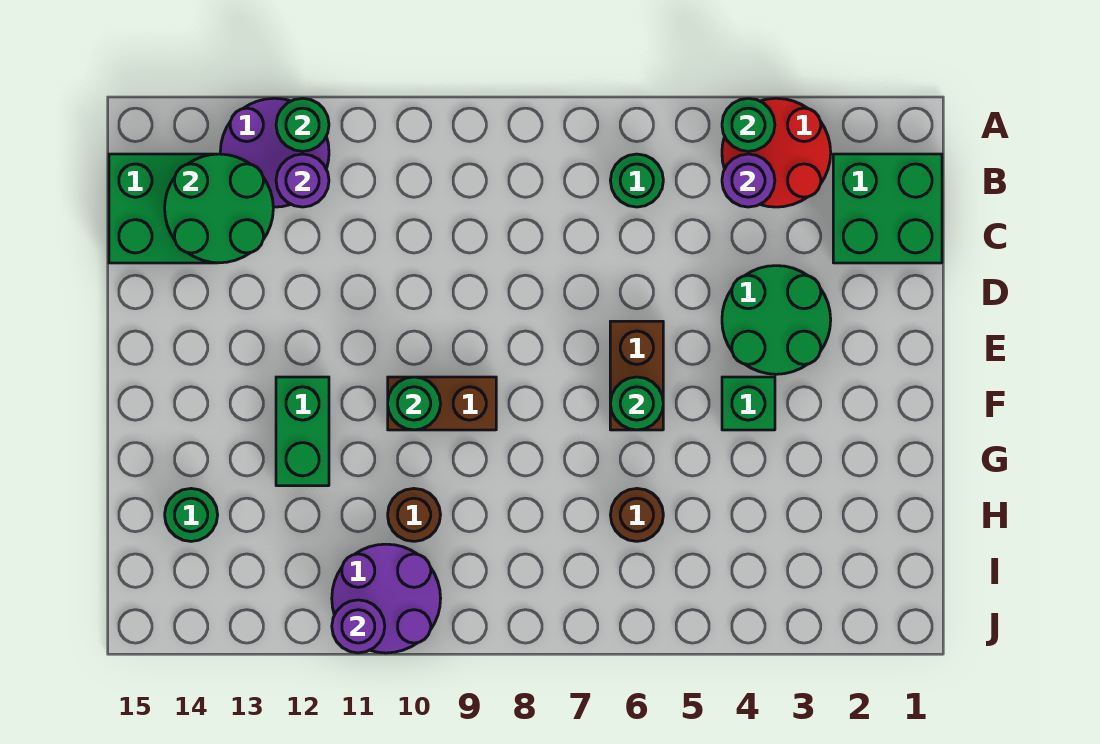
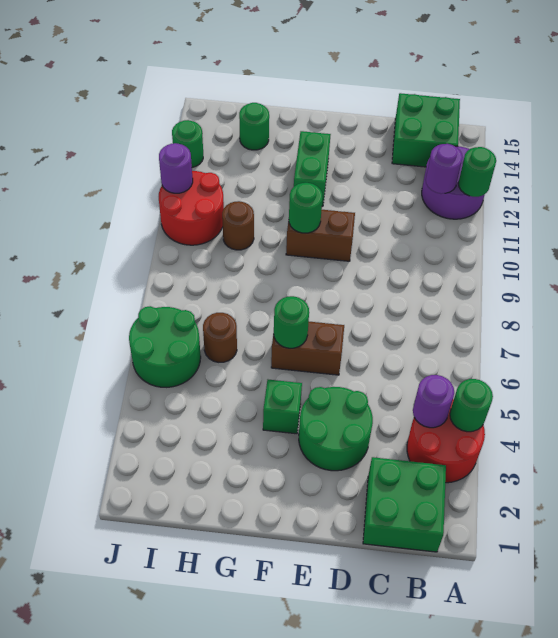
green 1x1 round brick [610,154,663,207] -> green 1x1 round brick moved to [172,120,203,167]
green 2x2 round brick [165,154,273,263] -> green 2x2 round brick moved to [129,306,201,387]
brown 1x2 brick [388,377,496,430] -> brown 1x2 brick turned to [286,210,355,261]
green 1x2 brick [276,377,329,486] -> green 1x2 brick turned to [294,131,331,206]
purple 2x2 round brick [332,544,441,653] -> red 2x2 round brick [159,171,224,245]

